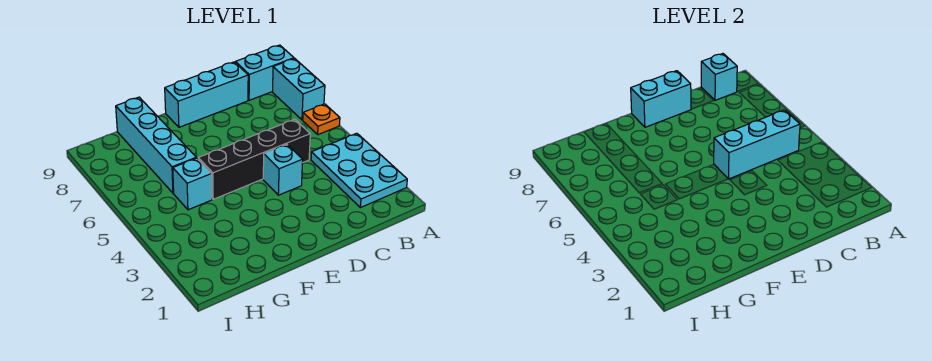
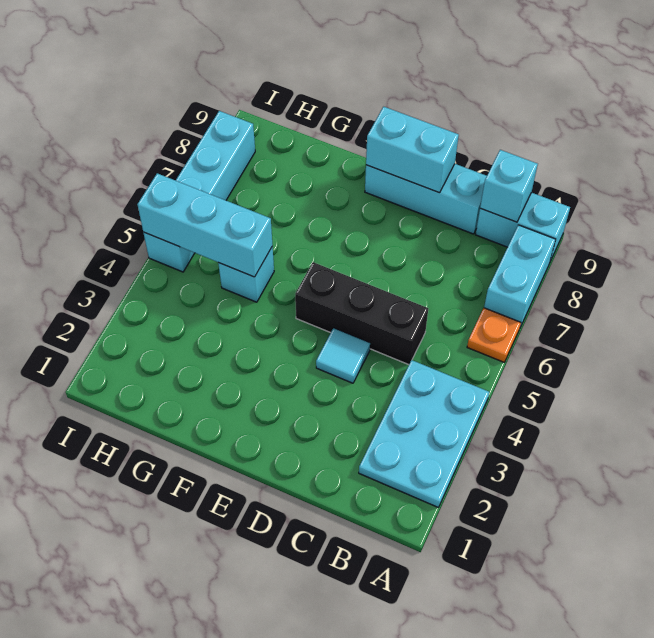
cyan 1x3 brick [714,110,800,179] -> cyan 1x3 brick moved to [137,173,273,277]
black 1x4 brick [198,119,310,199] -> black 1x3 brick [295,262,428,365]
cyan 1x1 brick [263,144,303,195] -> cyan 1x1 tile [316,328,370,383]
cyan 1x4 brick [116,97,196,193] -> cyan 1x4 brick moved to [143,111,255,272]

